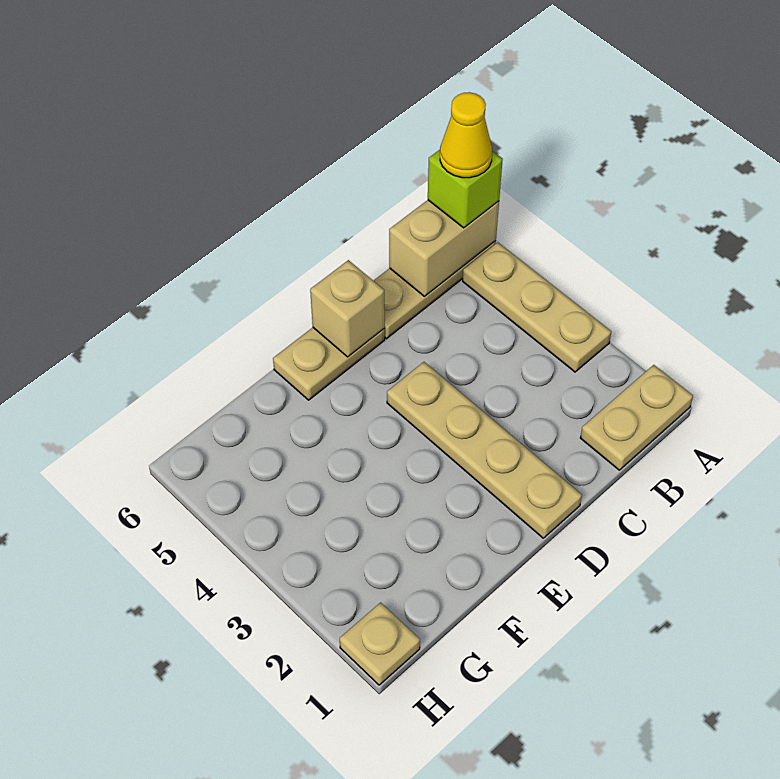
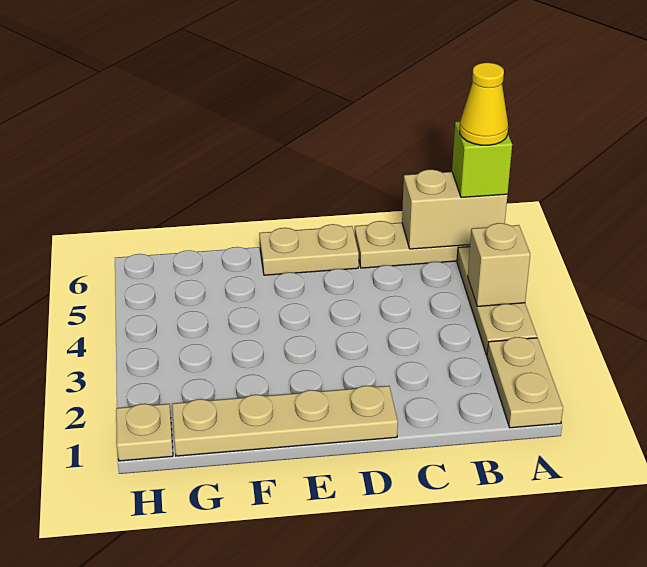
tan 1x2 plate [580,365,693,470] -> tan 1x2 plate turned to [487,337,563,428]
tan 1x4 plate [387,362,582,538] -> tan 1x4 plate turned to [172,386,398,456]
tan 1x1 brick [310,260,385,357] -> tan 1x1 brick moved to [468,223,530,306]

